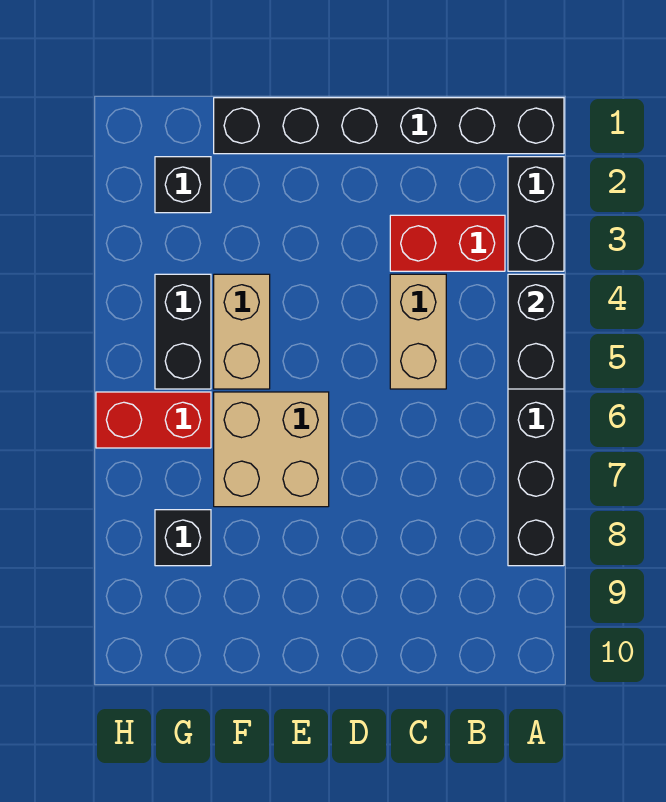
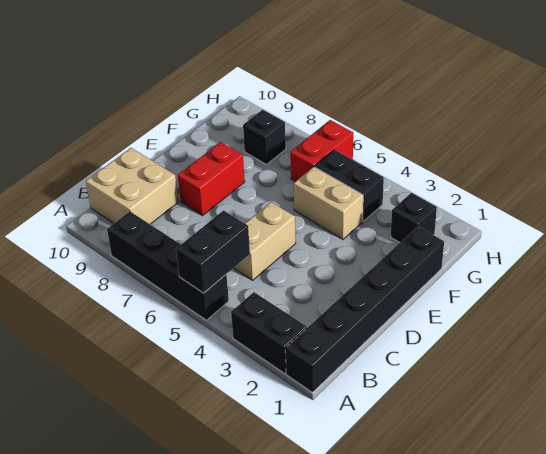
black 1x2 brick [508,274,564,389] -> black 1x2 brick turned to [176,210,250,293]
red 1x2 brick [390,215,505,271] -> red 1x2 brick moved to [178,142,245,216]
tan 1x2 brick [390,274,446,389] -> tan 1x2 brick turned to [234,202,296,280]
tan 2x2 brick [214,392,329,507] -> tan 2x2 brick moved to [86,148,178,224]

